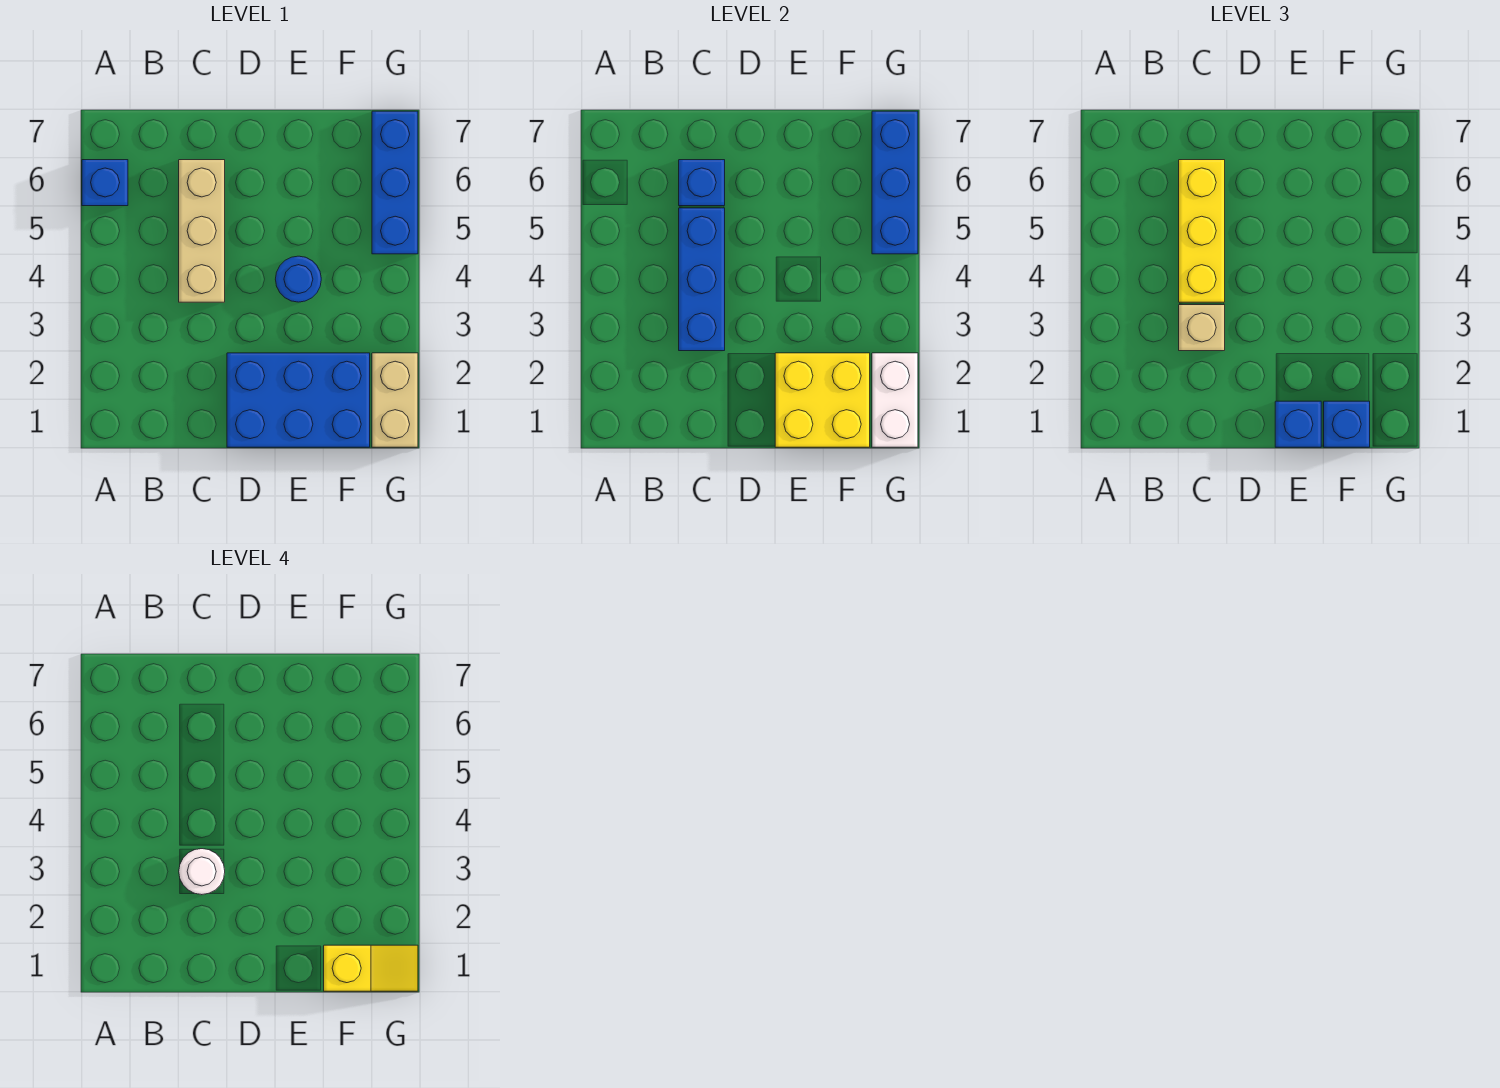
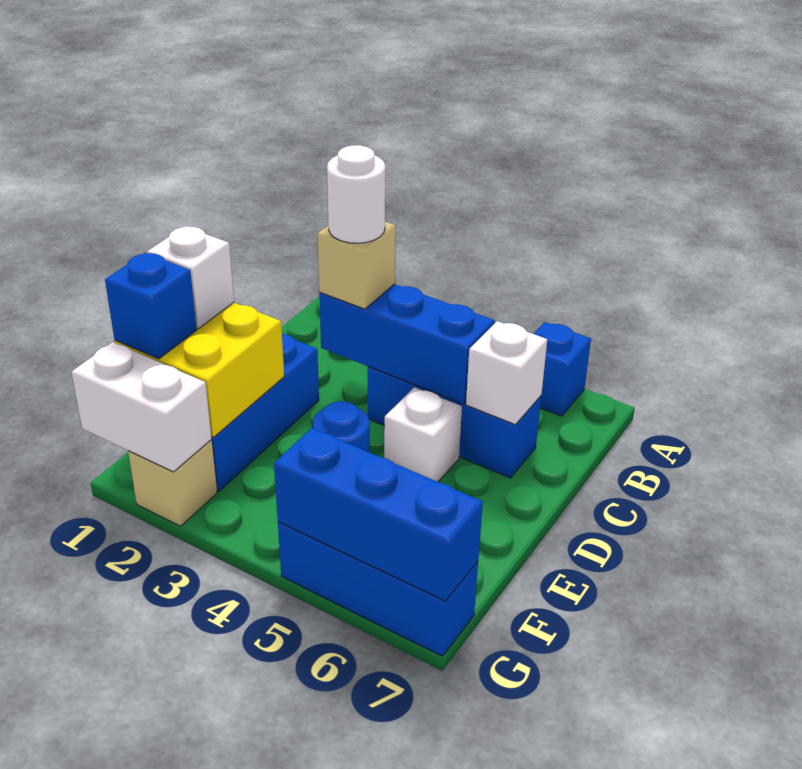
tan 1x3 brick [179,160,225,302] -> blue 1x3 brick [368,367,541,478]
yellow 1x3 brick [1179,160,1225,302] -> none
blue 1x1 brick [679,160,725,206] -> white 1x1 brick [466,321,547,425]
none -> white 1x1 brick [384,387,462,482]
blue 1x1 brick [1275,401,1321,447] -> white 1x1 brick [147,226,234,329]
yellow 1x2 slope [324,945,418,991] -> none
tan 1x2 brick [372,353,418,447] -> tan 1x1 brick [128,440,217,526]

